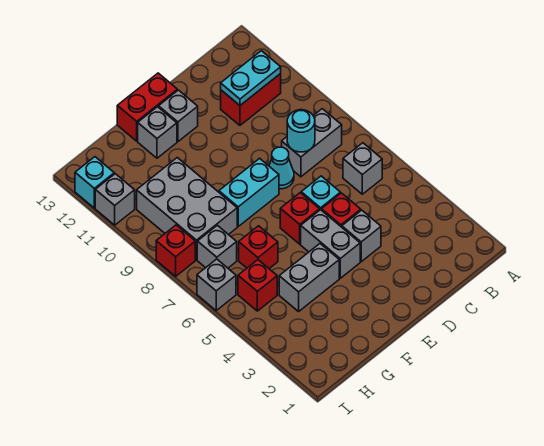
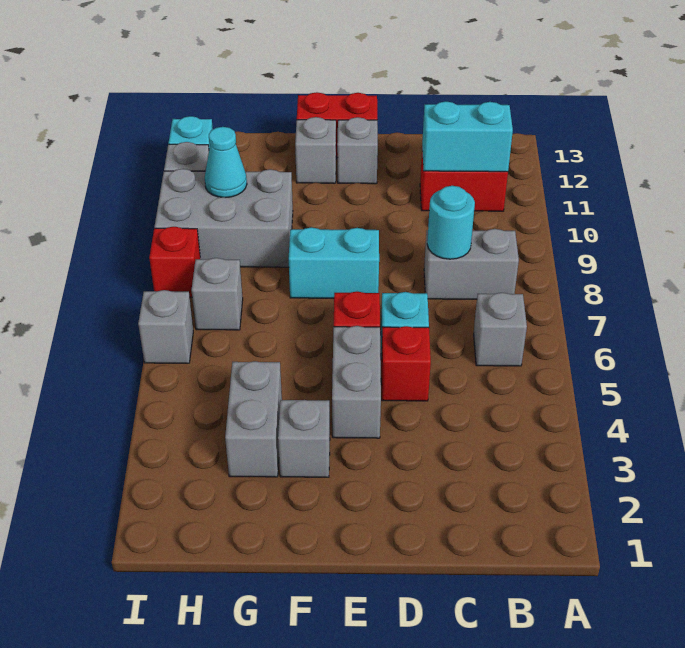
cyan 1x2 plate [221,51,281,105] -> cyan 1x2 brick [422,101,513,172]
grey 1x1 brick [342,210,381,262] -> grey 1x1 brick moved to [278,400,330,477]
cyan 1x1 cone [269,147,294,189] -> cyan 1x1 cone moved to [205,127,247,198]
grey 1x2 brick [279,244,339,311] -> grey 1x2 brick turned to [225,361,282,477]
red 1x1 brick [239,226,278,269] -> none
grey 2x3 brick [137,158,237,260] -> grey 2x3 brick turned to [155,169,293,267]
red 1x1 brick [238,260,277,311] -> none

